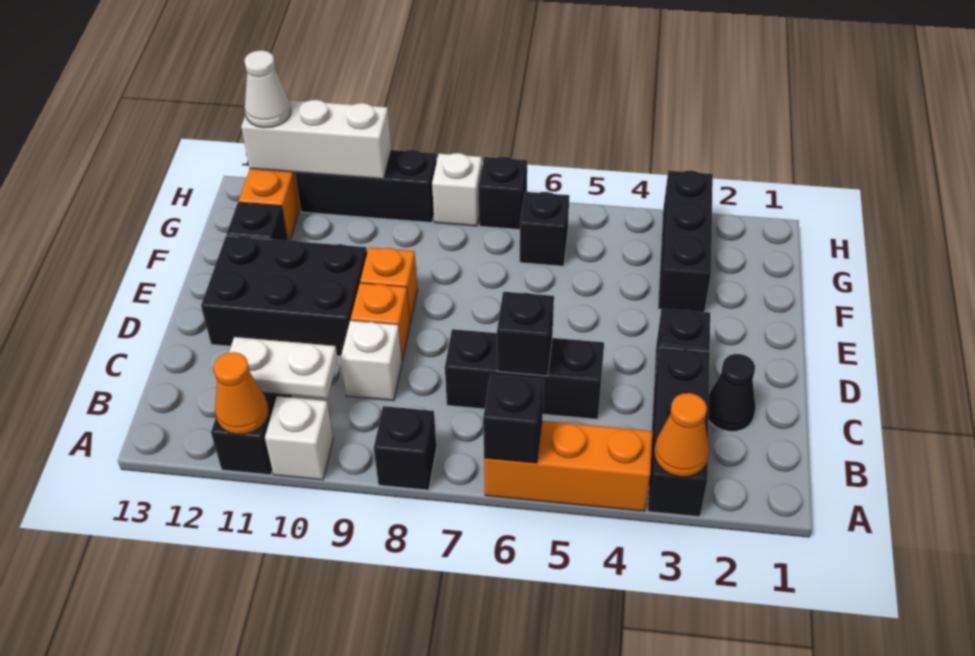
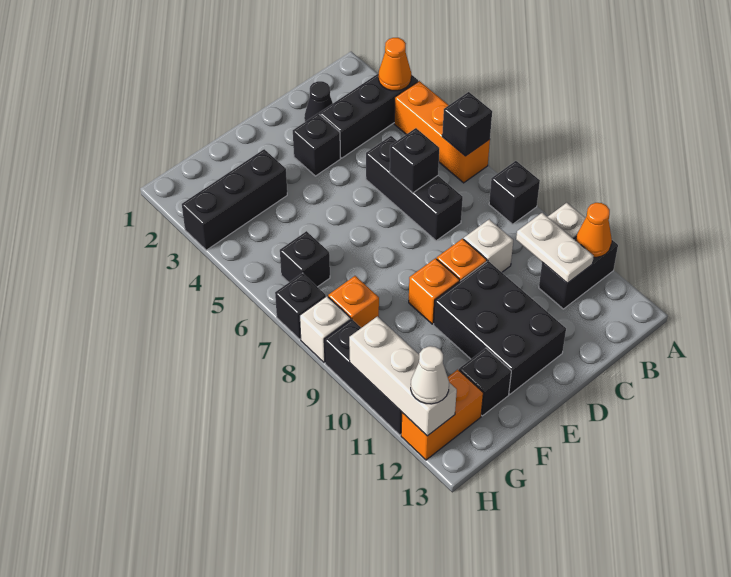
none -> orange 1x1 brick [328,276,379,328]

